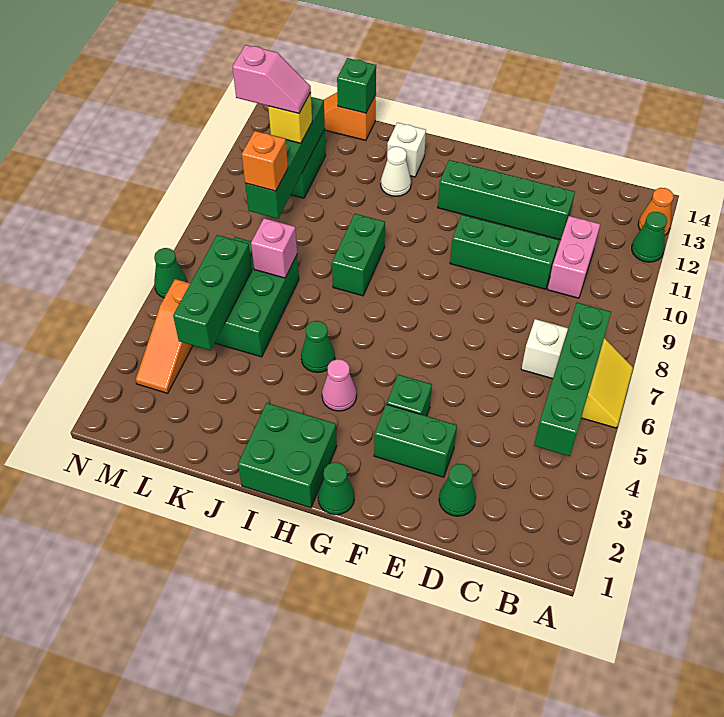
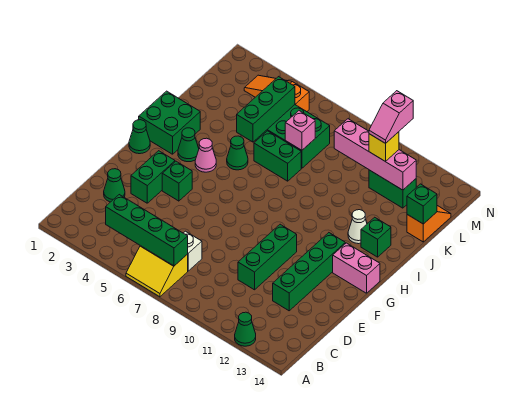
orange 1x1 cone [638,188,674,235] -> none
pink 1x2 brick [547,216,600,298] -> pink 1x2 brick moved to [333,243,380,293]
green 1x2 brick [332,214,385,296] -> green 1x2 brick moved to [254,131,301,181]
white 1x1 brick [387,123,426,177] -> green 1x1 brick [361,217,391,257]
green 1x3 brick [173,235,252,350] -> green 1x3 brick turned to [237,77,295,142]
green 1x4 brick [245,97,325,219] -> pink 1x4 brick [334,119,416,190]
orange 1x1 brick [242,131,288,191] -> none
green 1x1 cone [154,248,187,298] -> green 1x1 cone moved to [178,128,199,162]

